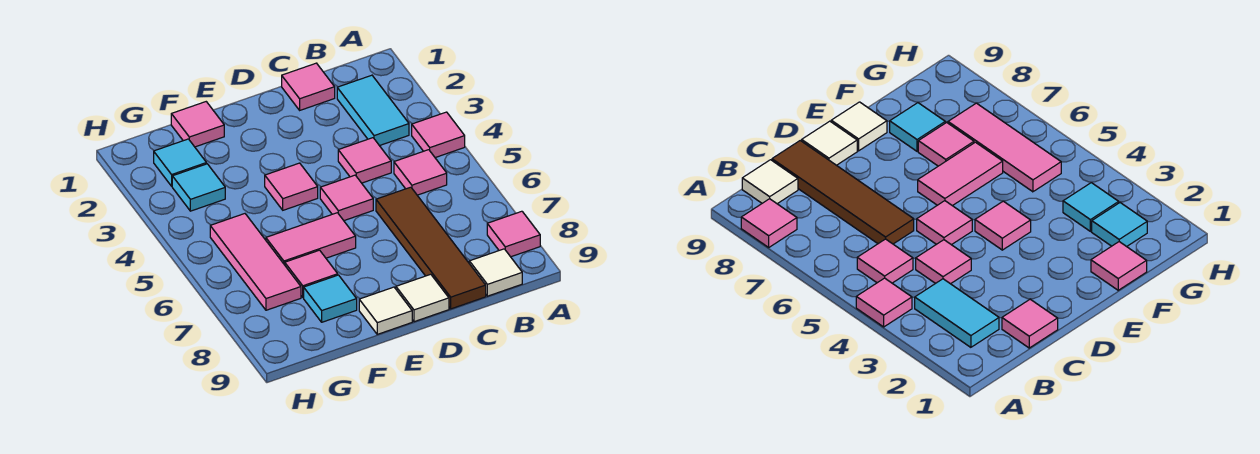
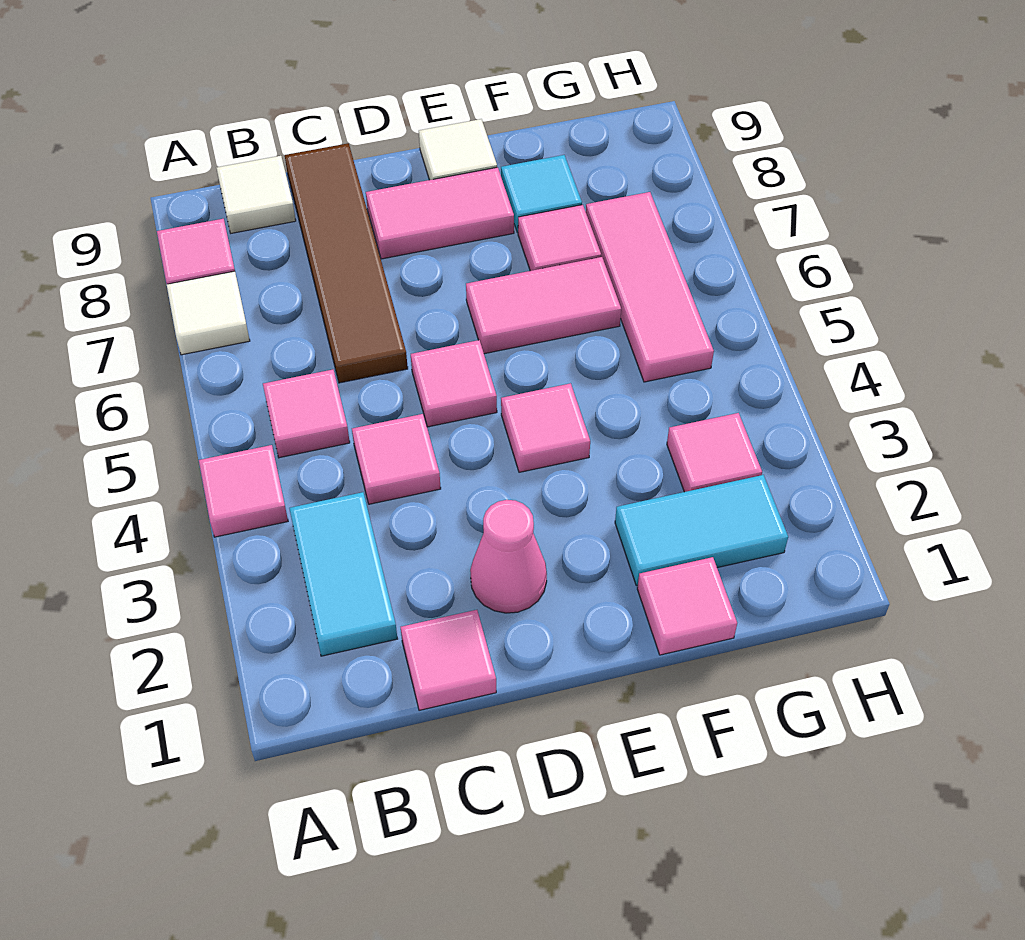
none -> pink 1x1 cone [470,500,547,613]
none -> pink 1x2 tile [366,167,514,259]
white 1x1 tile [396,274,449,322] -> white 1x1 tile moved to [167,271,250,355]
cyan 1x1 tile [154,139,207,186] -> cyan 1x2 tile [615,475,788,586]
cyan 1x1 tile [172,164,225,211] -> pink 1x1 tile [667,413,762,492]

